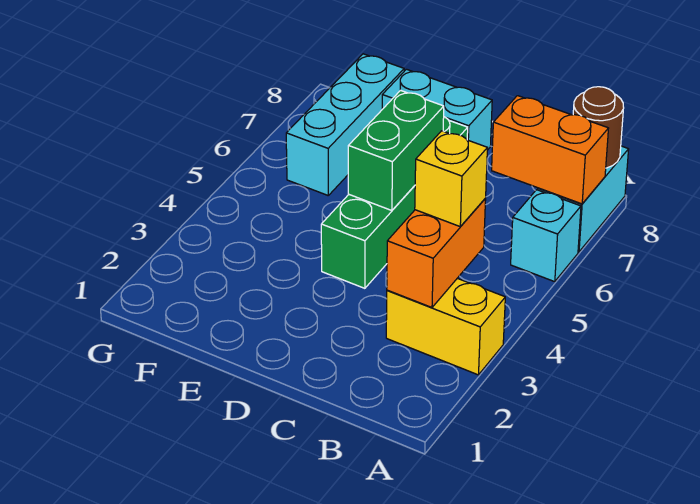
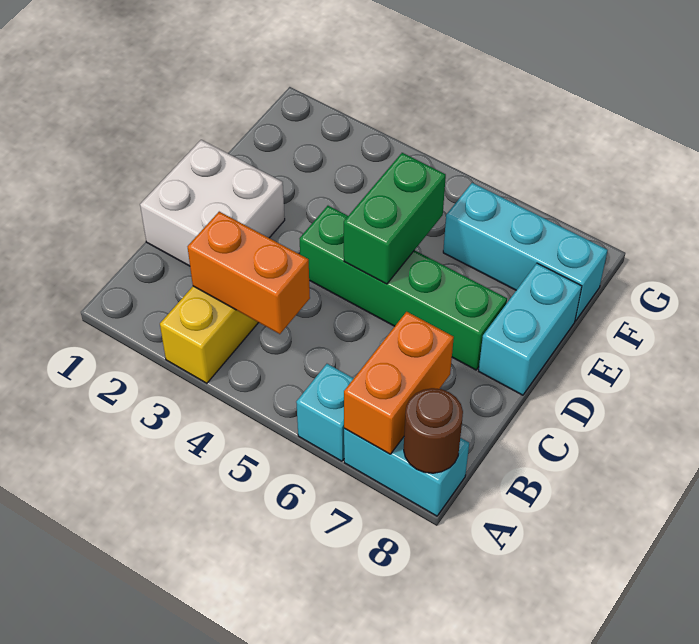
yellow 1x1 brick [415,131,487,227] -> none
none -> white 2x2 brick [140,140,285,266]
green 1x2 brick [348,90,444,211] -> green 1x2 brick turned to [344,153,446,284]

